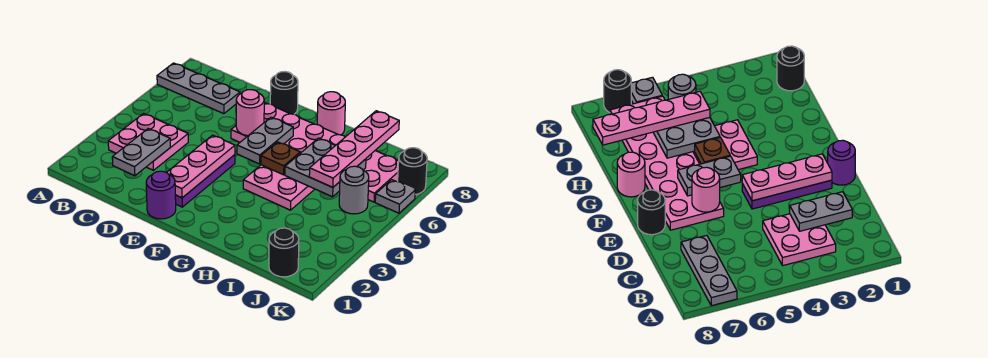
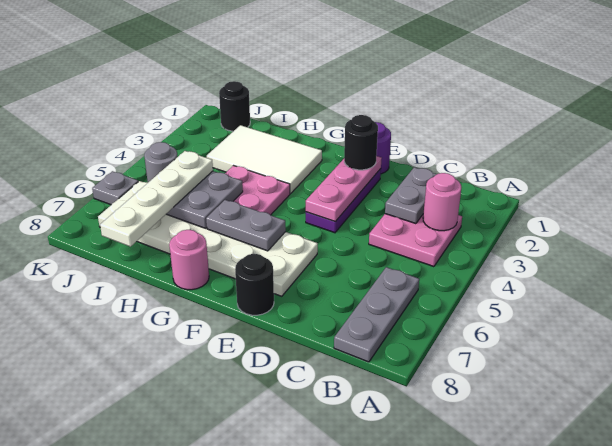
grey 1x3 plate [157,63,240,114] -> grey 1x3 plate turned to [334,267,419,362]
pink 2x6 plate [231,102,399,202] -> white 2x6 plate [98,181,318,296]
pink 1x1 round brick [236,90,264,136] -> pink 1x1 round brick moved to [423,173,461,231]
grey 1x2 plate [237,117,293,164] -> grey 1x2 plate turned to [206,200,286,251]
none -> white 2x3 tile [207,125,322,193]
brown 1x1 plate [261,142,300,175] -> none
pink 1x4 plate [309,111,399,187] -> white 1x4 plate [100,151,213,247]
black 1x1 round brick [398,148,427,194] -> black 1x1 round brick moved to [344,115,378,170]

